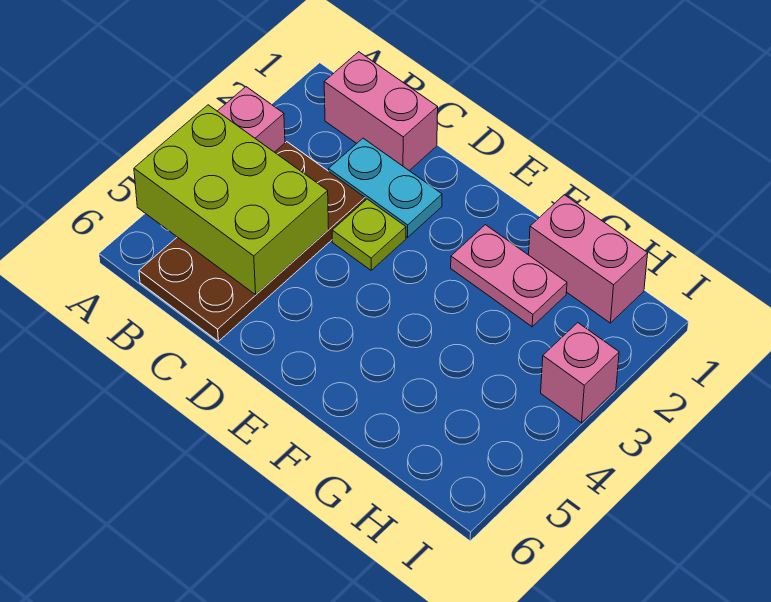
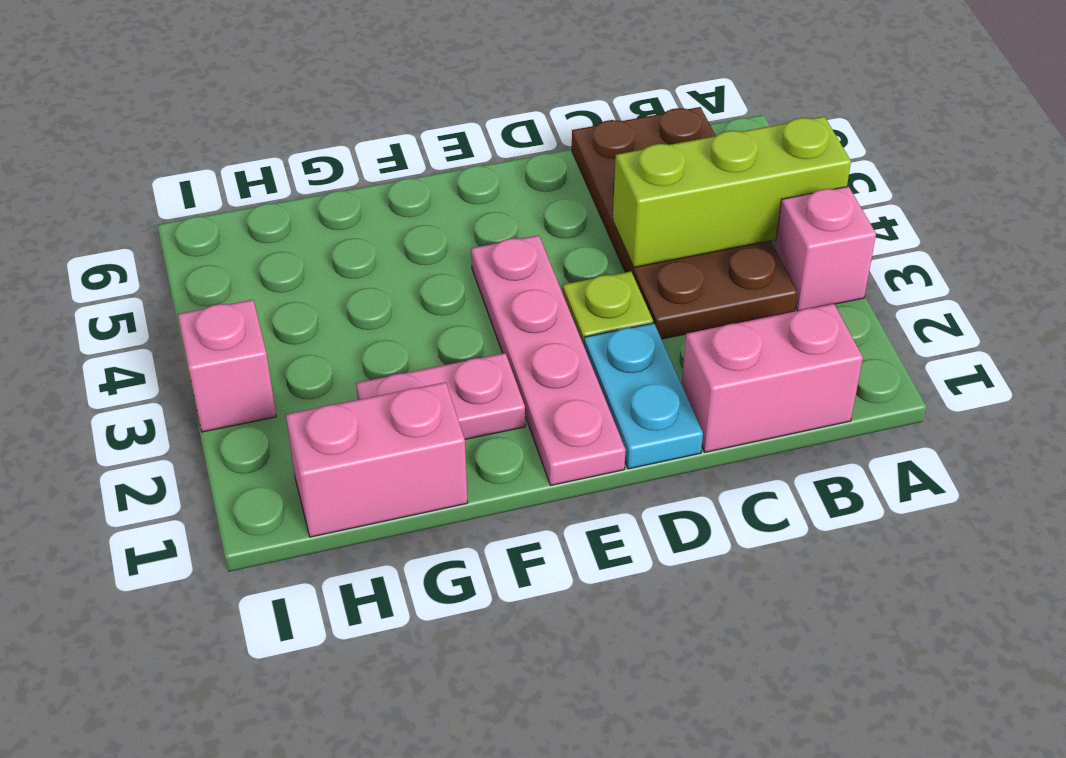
lime 2x3 brick [134,105,329,295] -> lime 1x3 brick [613,116,851,267]
cyan 1x2 plate [329,138,442,237] -> cyan 1x2 plate turned to [584,323,703,469]
none -> pink 1x4 plate [471,235,626,485]

